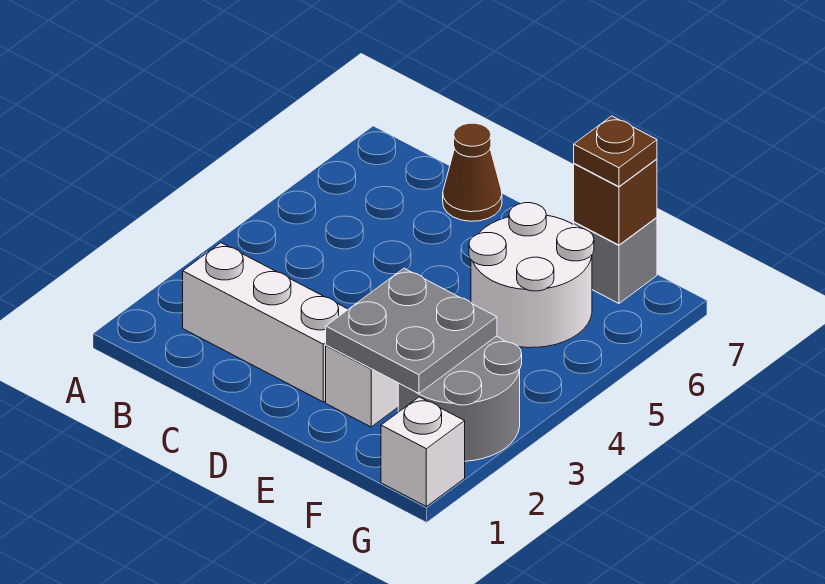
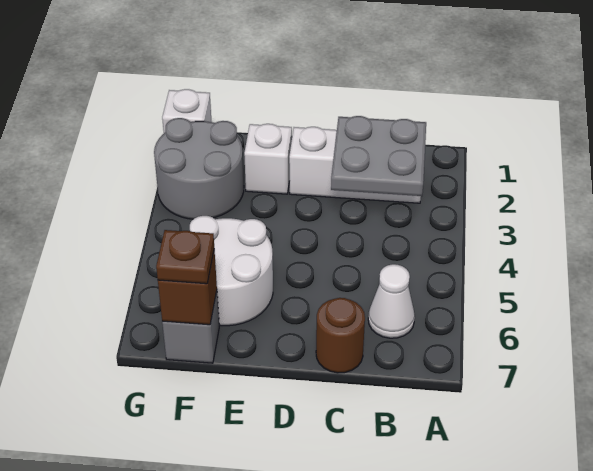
none -> white 1x1 cone [368,264,415,338]
brown 1x1 cone [443,123,502,221] -> brown 1x1 round brick [316,298,365,373]
grey 2x2 plate [326,268,497,393] -> grey 2x2 plate moved to [331,116,426,196]

